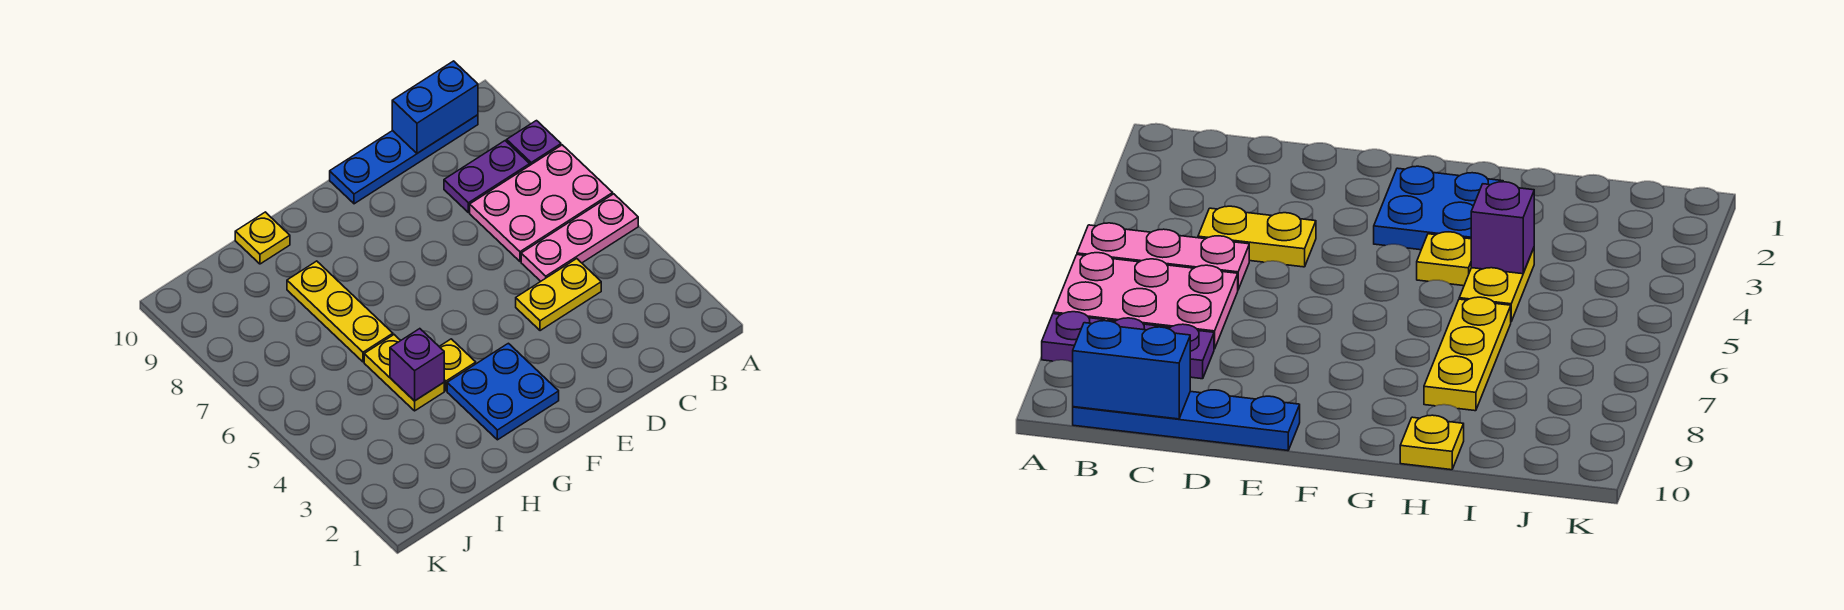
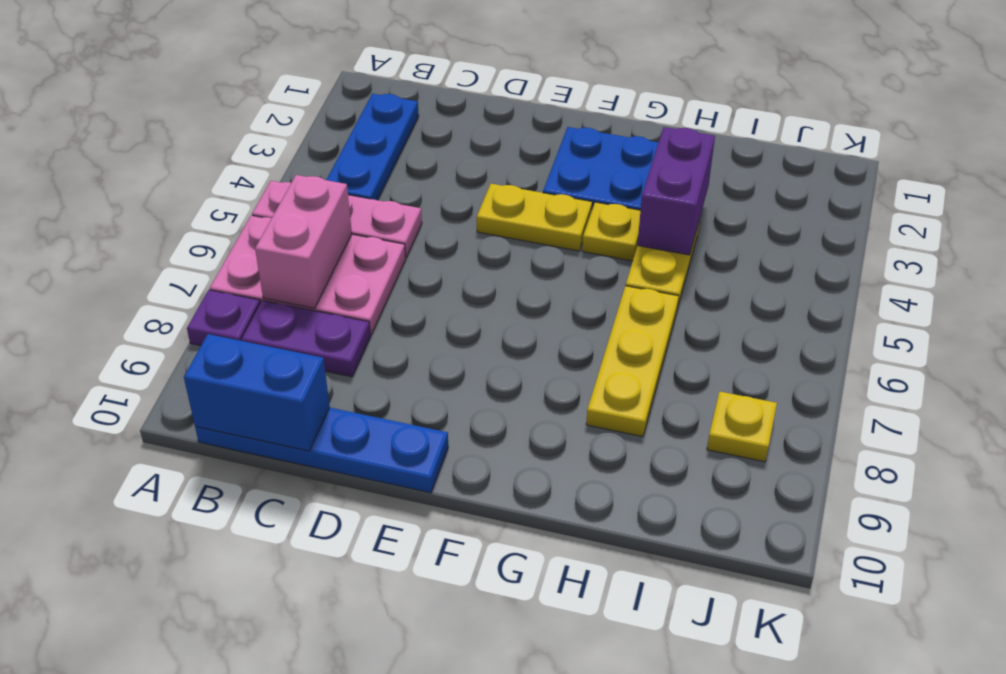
none -> blue 1x3 plate [326,94,419,200]
none -> pink 1x2 brick [255,175,352,308]
yellow 1x2 plate [516,259,601,331] -> yellow 1x2 plate moved to [477,184,592,251]
purple 1x1 brick [390,329,444,401] -> purple 1x2 brick [637,127,715,255]
yellow 1x1 plate [235,212,290,264] -> yellow 1x1 plate moved to [707,391,777,462]

